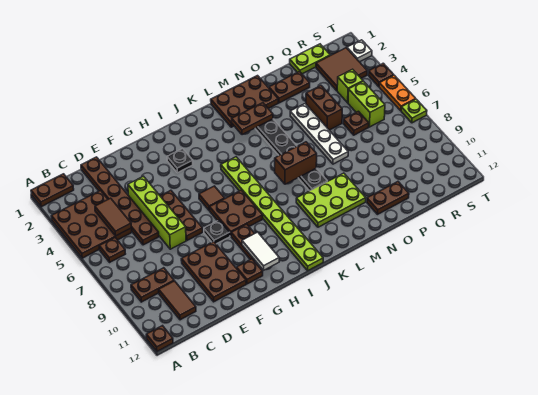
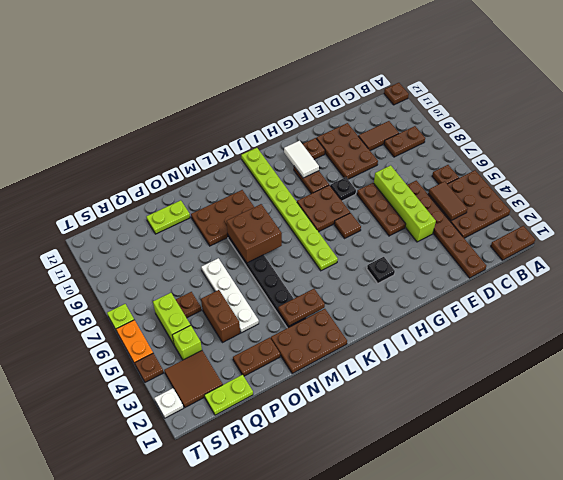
brown 1x2 tile [159,281,196,320] -> brown 1x2 tile turned to [358,121,399,151]
brown 1x2 brick [275,142,317,184] -> brown 2x2 brick [226,204,282,263]
lime 2x3 plate [296,173,366,227] -> brown 2x3 plate [191,190,254,246]
brown 1x2 plate [367,182,409,214] -> lime 1x2 plate [146,200,190,234]

